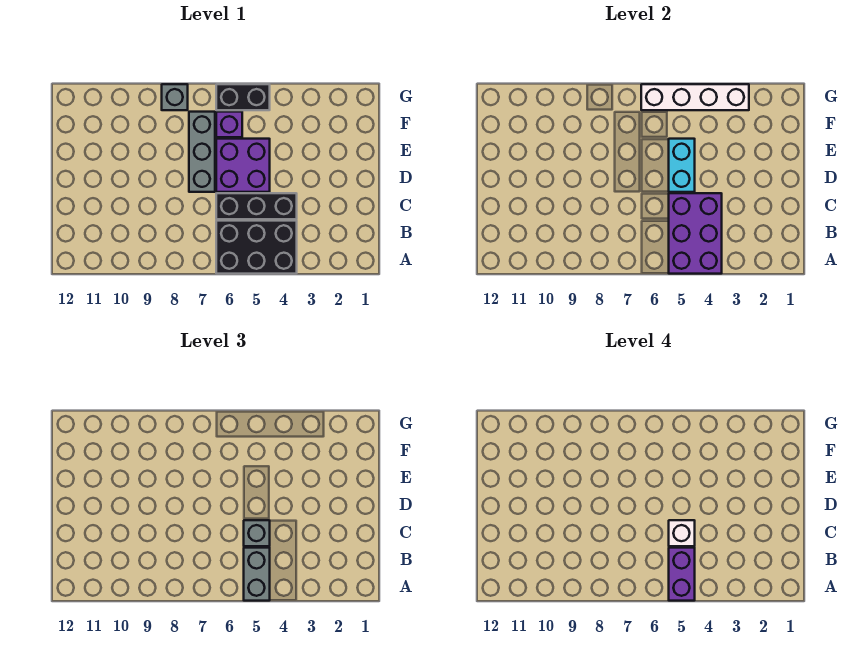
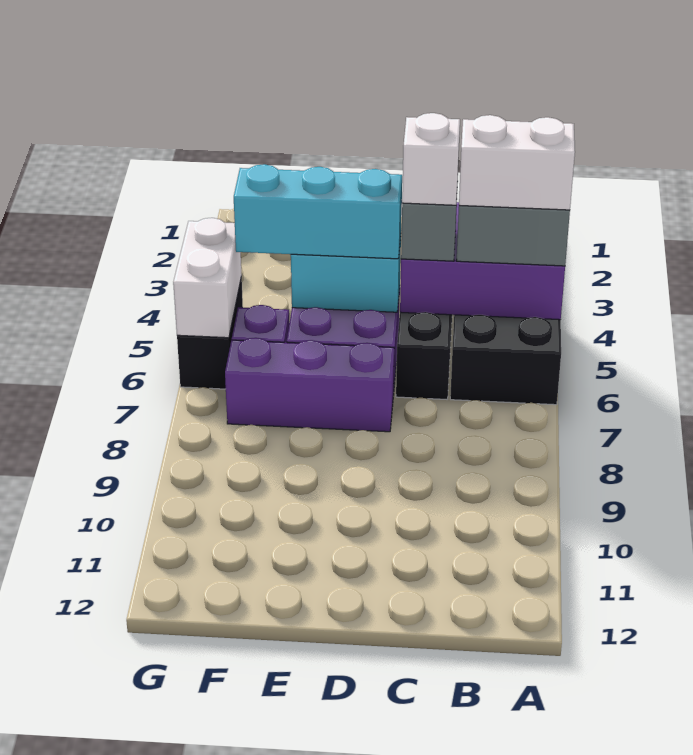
purple 1x2 brick [669,548,695,601] -> white 1x2 brick [459,115,575,210]
none -> cyan 1x3 brick [234,164,402,259]
grey 1x3 brick [189,112,215,192] -> purple 1x3 brick [225,338,394,432]
white 1x4 brick [641,84,749,110] -> white 1x2 brick [173,218,242,338]
grey 1x1 brick [162,84,188,110] -> none

